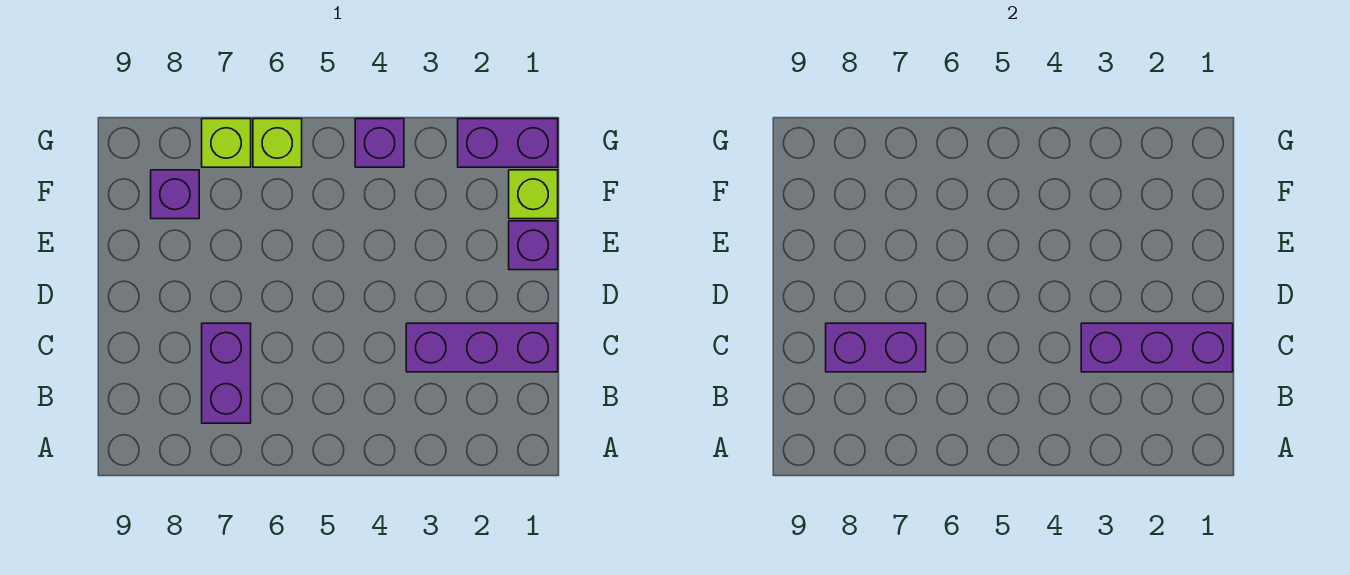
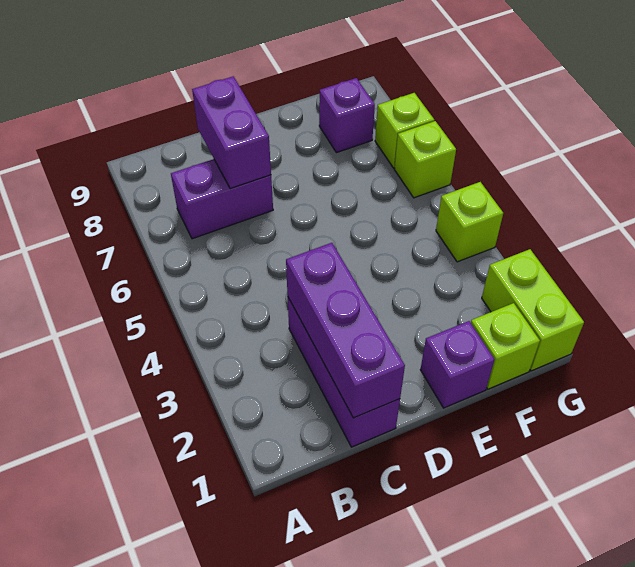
purple 1x2 brick [458,119,558,167] -> lime 1x2 brick [482,249,584,371]
purple 1x1 brick [355,119,404,167] -> lime 1x1 brick [436,182,503,262]

